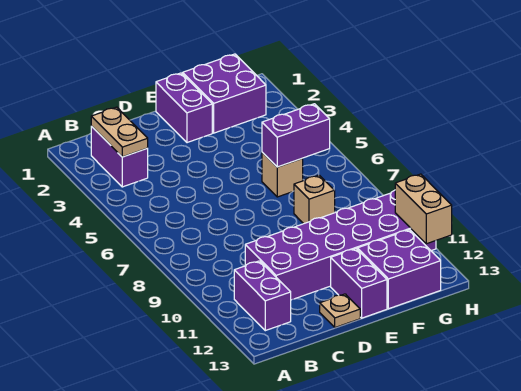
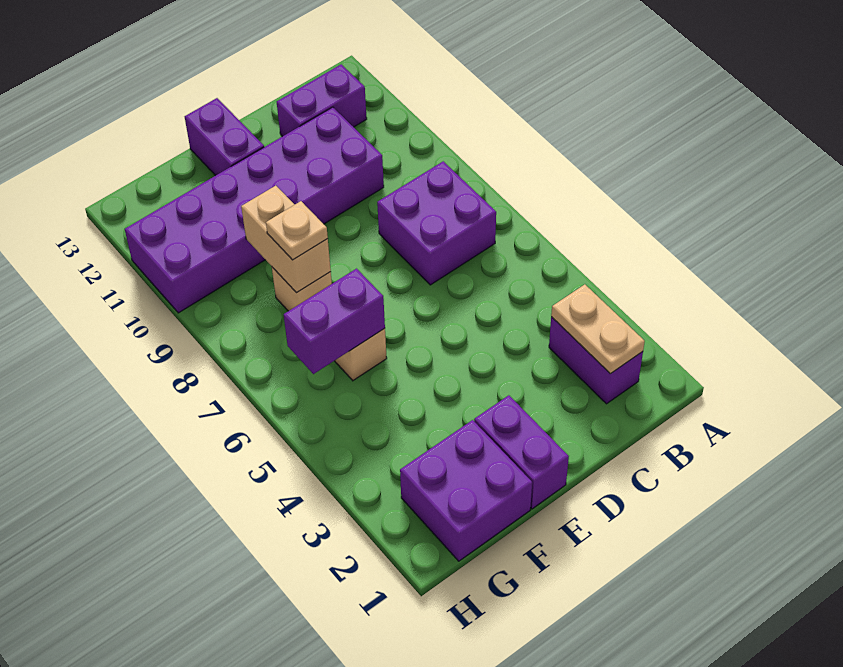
purple 1x2 brick [234,261,291,331] -> purple 1x2 brick turned to [277,64,367,137]
tan 1x1 plate [320,294,360,328] -> tan 1x1 plate moved to [266,201,328,260]
purple 2x2 brick [357,230,441,309] -> purple 2x2 brick moved to [377,161,496,285]
tan 1x2 brick [395,174,452,244] -> tan 1x2 brick moved to [241,186,331,293]

